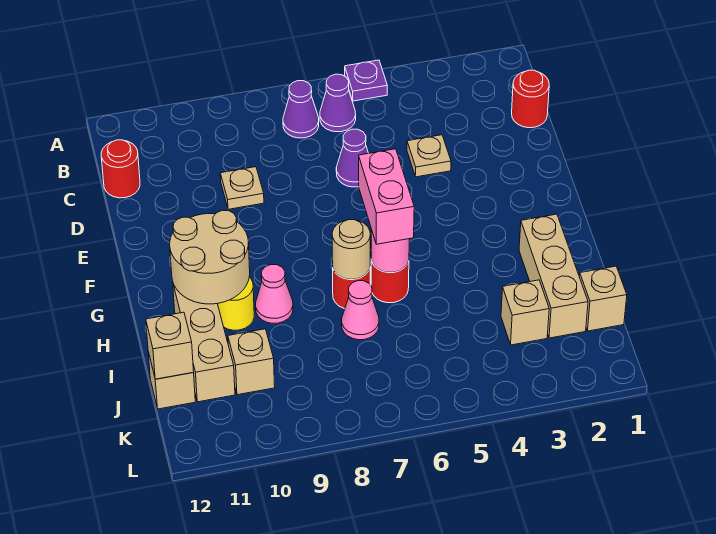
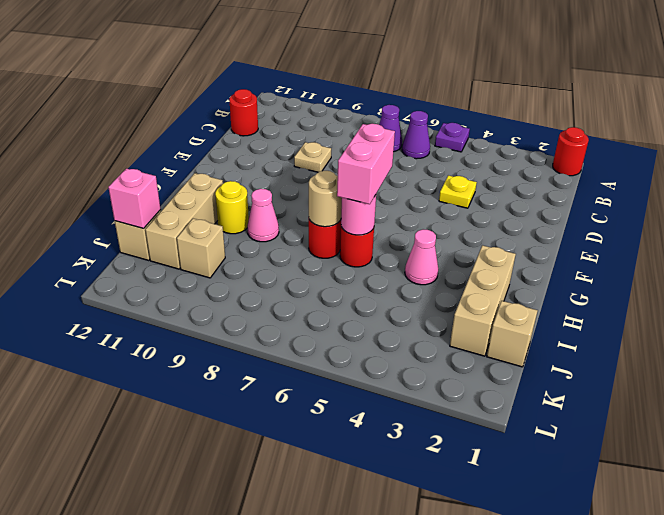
red 1x1 round brick [512,70,549,128] -> red 1x1 round brick moved to [553,127,589,176]
tan 1x1 plate [407,135,451,177] -> yellow 1x1 plate [439,175,477,208]
purple 1x1 cone [336,129,368,187] -> none
tan 2x2 round brick [170,210,250,304] -> none
pink 1x1 cone [341,281,379,340] -> pink 1x1 cone moved to [405,229,438,285]
tan 1x1 brick [501,280,549,345] -> none
tan 1x1 brick [146,312,194,379] -> pink 1x1 brick [108,169,161,229]

